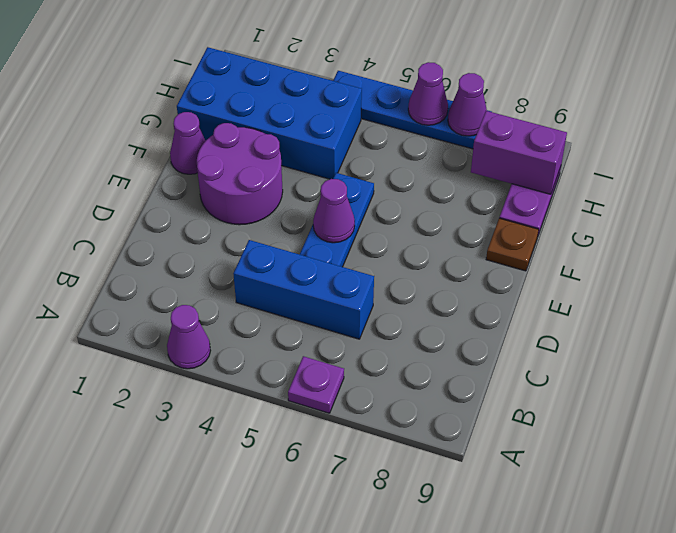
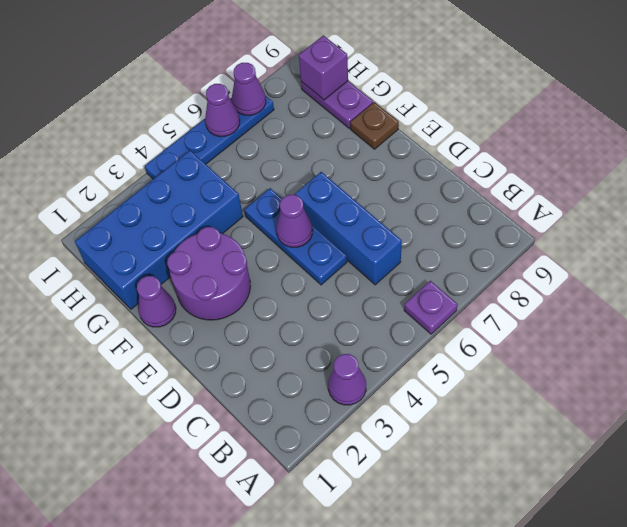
blue 1x3 brick [233,240,374,339] -> blue 1x3 brick turned to [295,172,402,285]
purple 1x2 brick [471,111,567,194] -> purple 1x1 brick [299,35,348,100]

